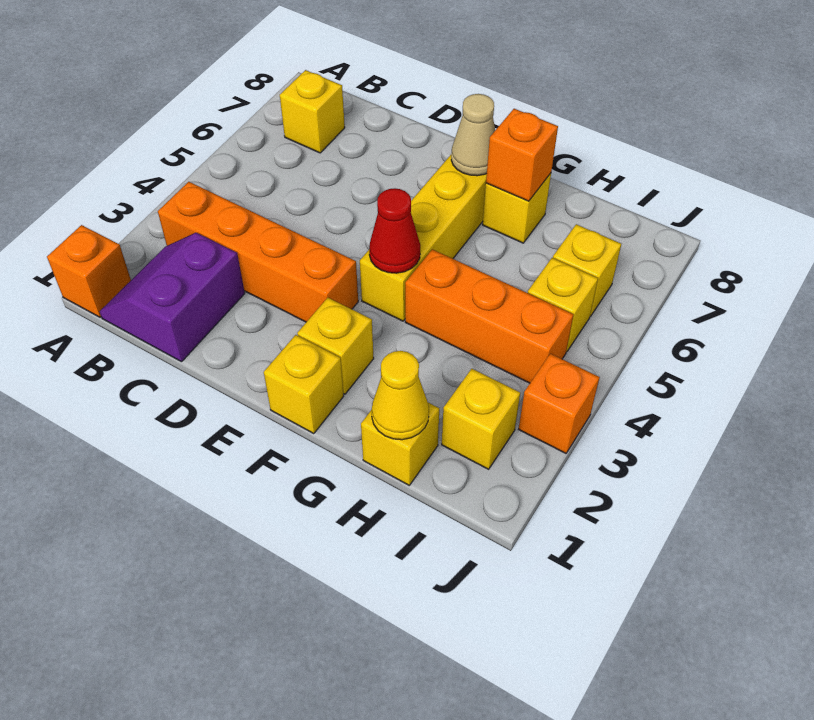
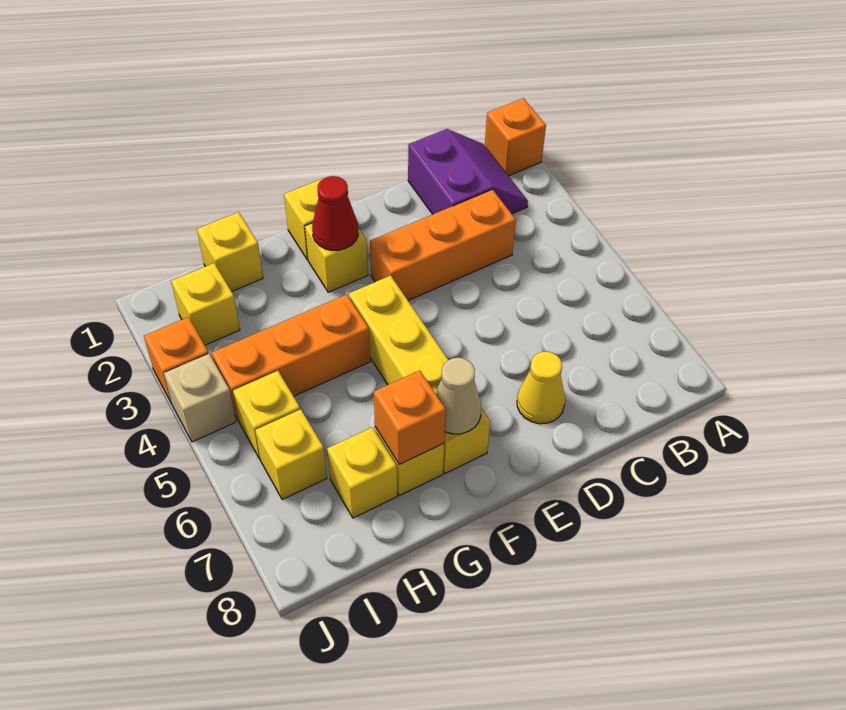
orange 1x4 brick [158,182,358,322] -> orange 1x3 brick [370,190,516,300]
yellow 1x1 brick [280,70,345,153] -> yellow 1x1 brick moved to [327,427,397,518]
red 1x1 cone [369,188,420,273] -> red 1x1 cone moved to [312,176,358,250]
yellow 1x1 cone [372,351,429,440] -> yellow 1x1 cone moved to [517,352,565,424]
none -> tan 1x1 brick [164,354,236,442]

